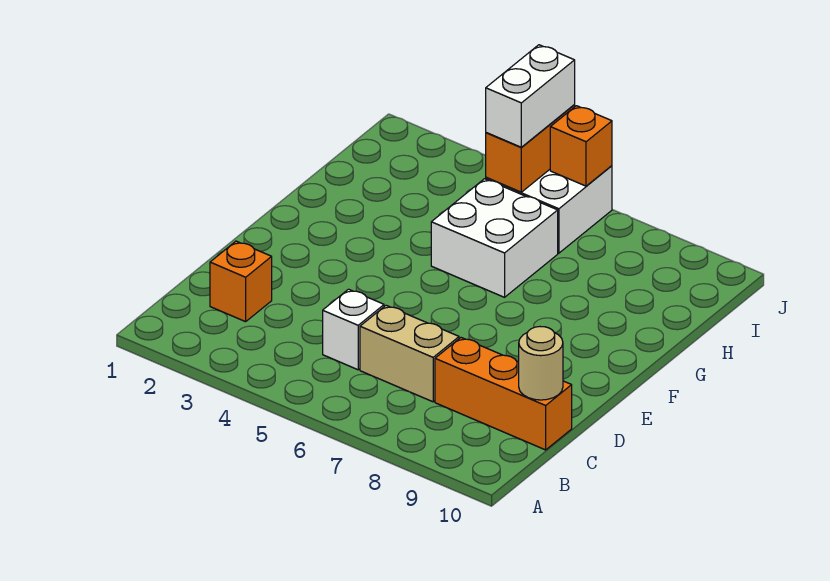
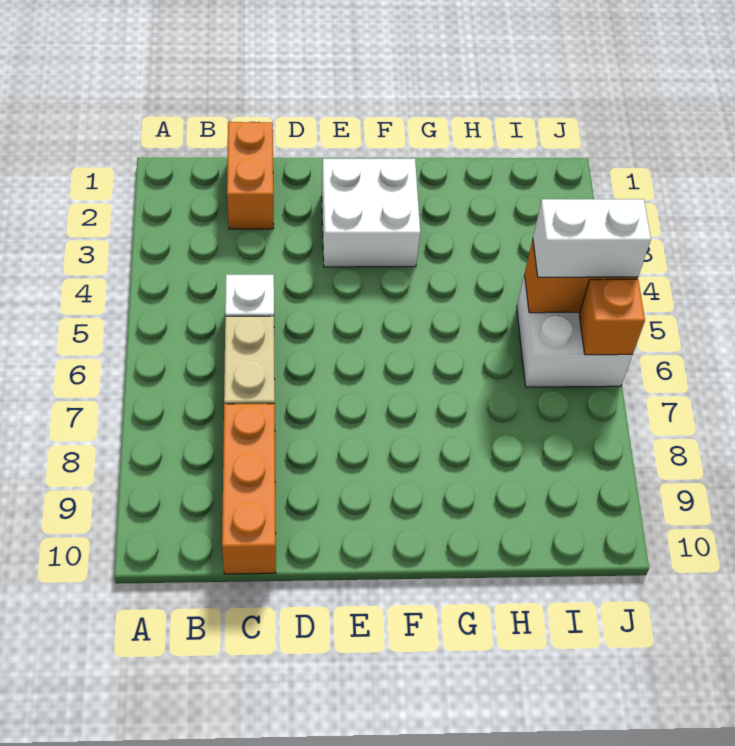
orange 1x1 brick [210,241,272,322] -> orange 1x2 brick [227,122,274,229]
tan 1x1 round brick [519,327,563,400] -> none
white 2x2 brick [431,179,558,297] -> white 2x2 brick moved to [322,159,420,267]

